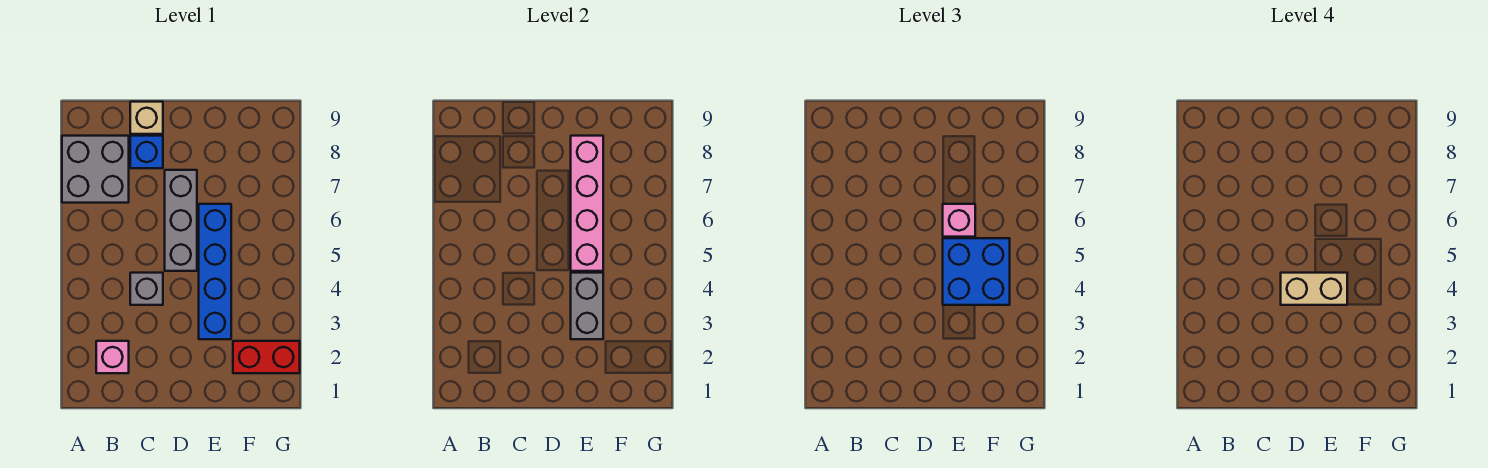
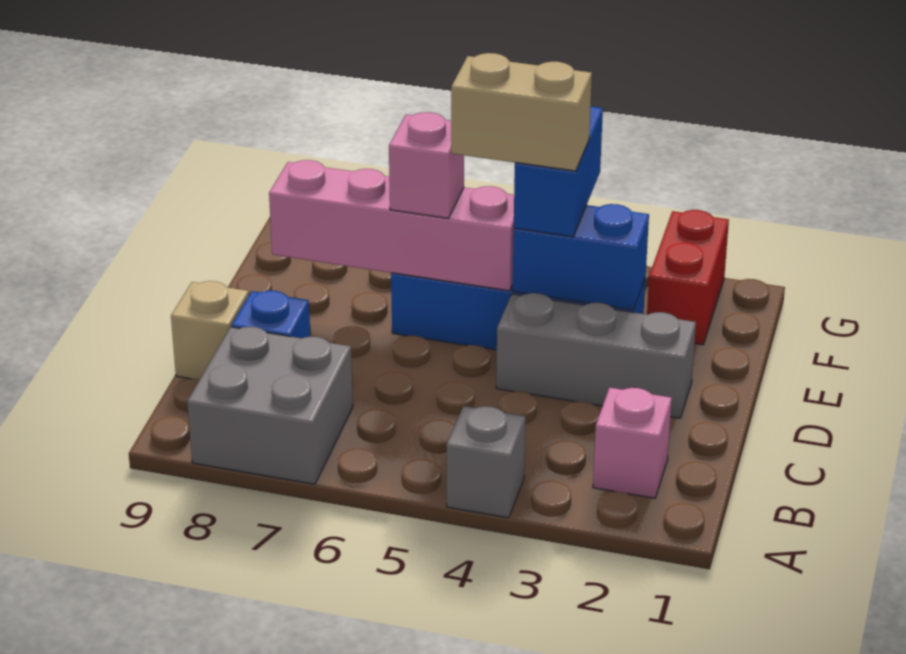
grey 1x1 brick [130,273,163,305] -> grey 1x1 brick moved to [447,406,526,518]
tan 1x2 brick [1281,273,1347,305] -> tan 1x2 brick turned to [451,53,592,171]
grey 1x3 brick [165,170,197,271] -> grey 1x3 brick moved to [496,293,696,418]
grey 1x2 brick [571,273,603,339] -> blue 1x2 brick [513,204,649,310]
blue 2x2 brick [943,238,1010,305] -> blue 1x2 brick [514,106,603,237]

